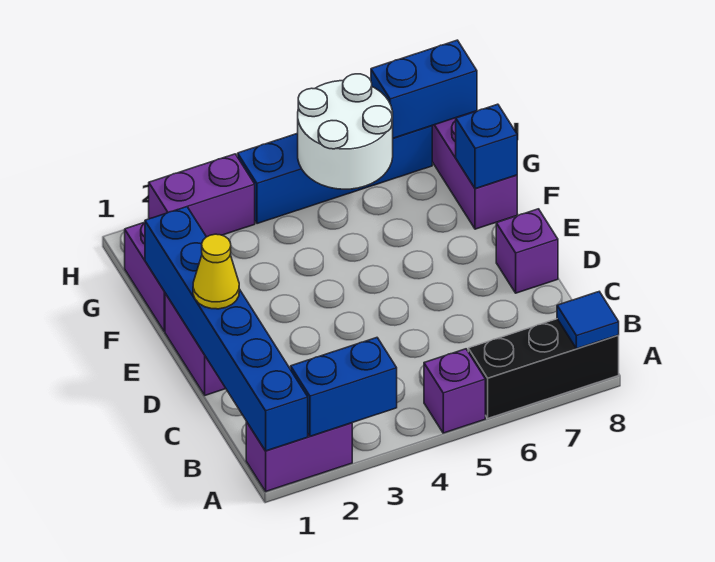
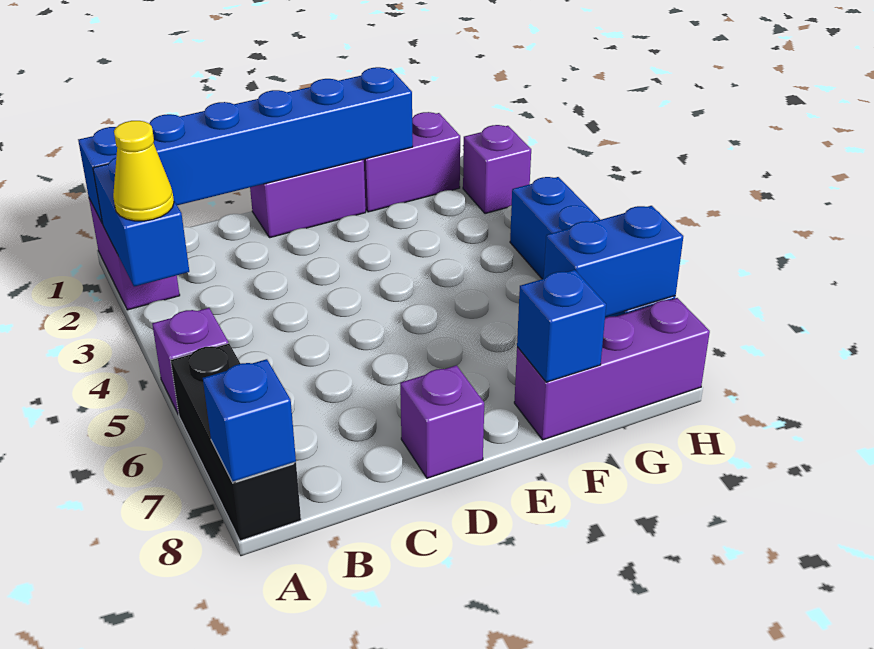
blue 1x1 tile [557,292,619,349] -> blue 1x1 brick [203,359,296,482]
yellow 1x1 cone [193,234,239,309] -> yellow 1x1 cone moved to [113,121,174,221]
white 2x2 round brick [298,74,393,189] -> none
purple 1x2 brick [149,154,255,237] -> purple 1x1 brick [463,125,531,214]
blue 1x2 brick [371,40,477,138] -> blue 1x2 brick turned to [544,206,683,317]

